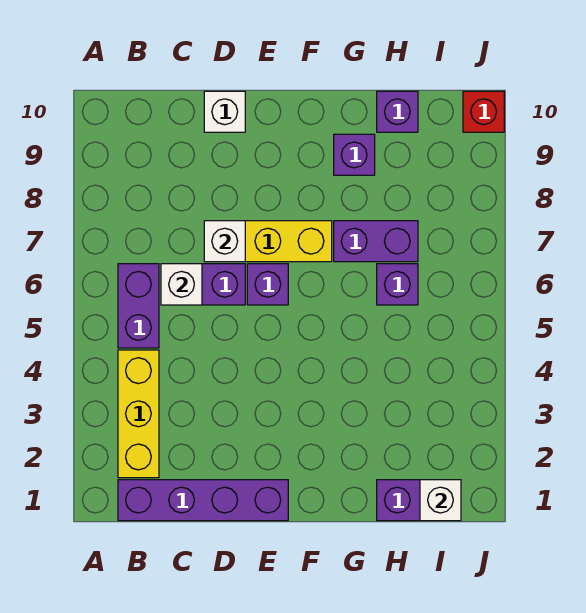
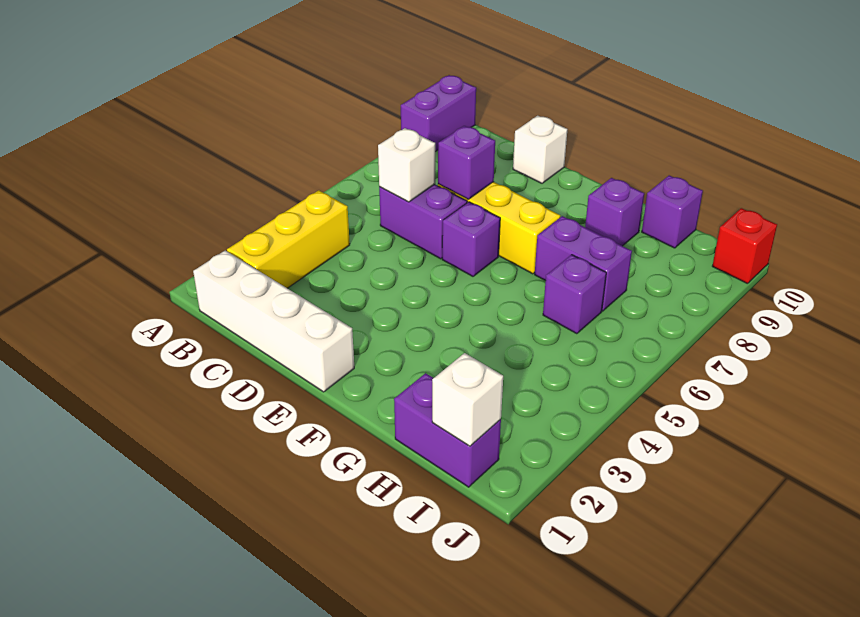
purple 1x4 brick [118,480,288,521] -> white 1x4 brick [193,251,354,392]
purple 1x2 brick [118,264,159,348] -> purple 1x2 brick moved to [401,75,476,152]
white 1x1 brick [204,221,245,262] -> purple 1x1 brick [438,126,495,199]

